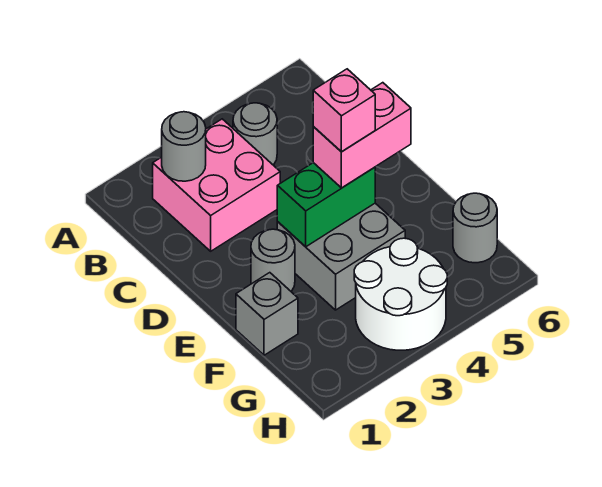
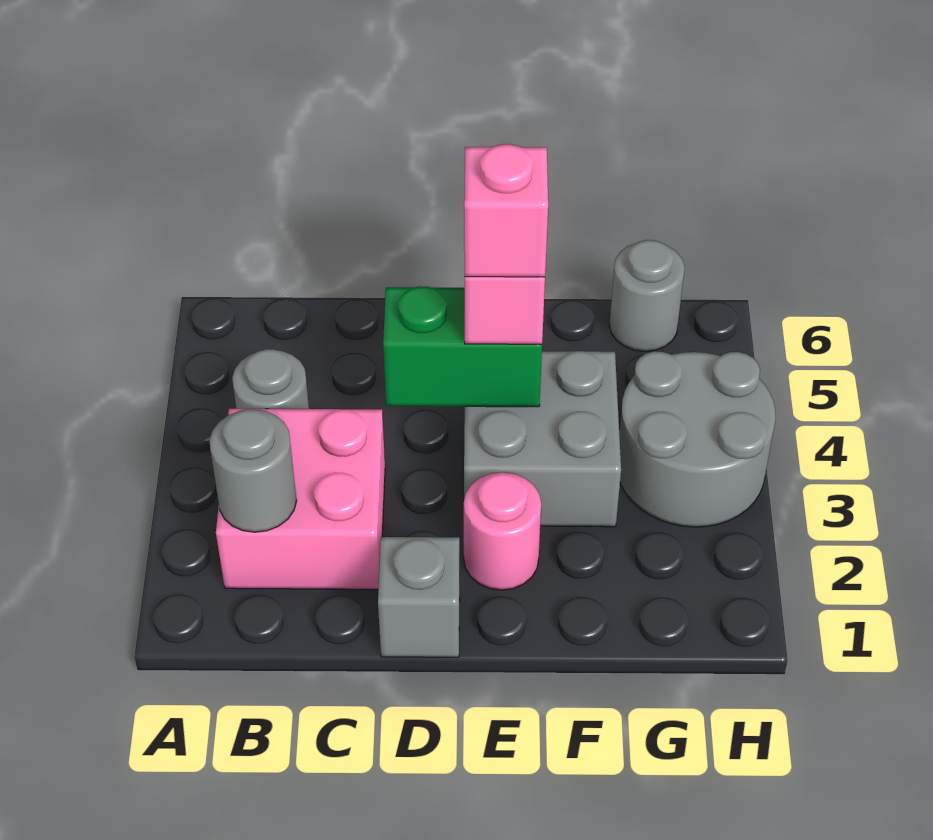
grey 1x1 round brick [251,229,295,291] -> pink 1x1 round brick [464,472,541,590]
green 1x2 brick [277,163,375,247] -> green 1x2 brick turned to [383,286,542,407]
grey 1x1 brick [236,273,298,355] -> grey 1x1 brick moved to [378,537,460,657]
white 2x2 round brick [354,238,447,350] -> grey 2x2 round brick [619,351,776,527]

